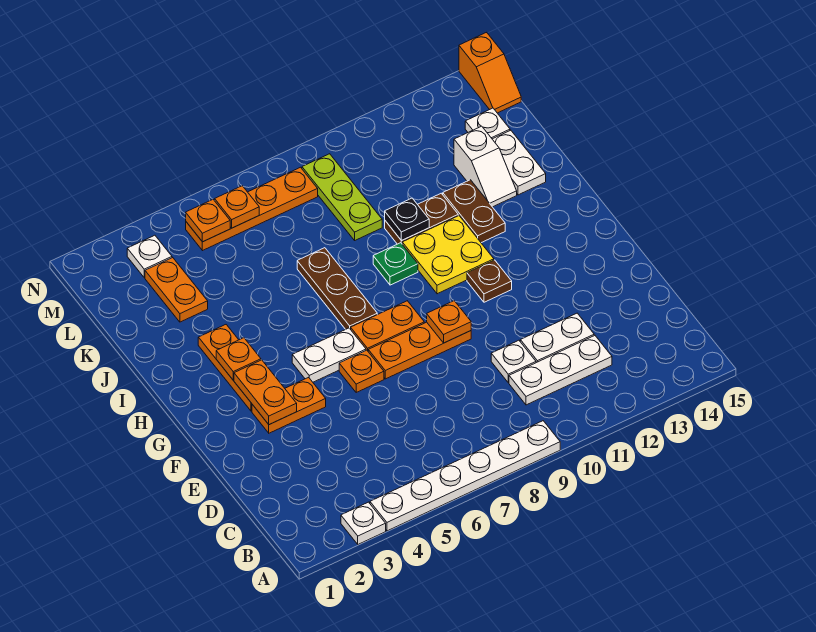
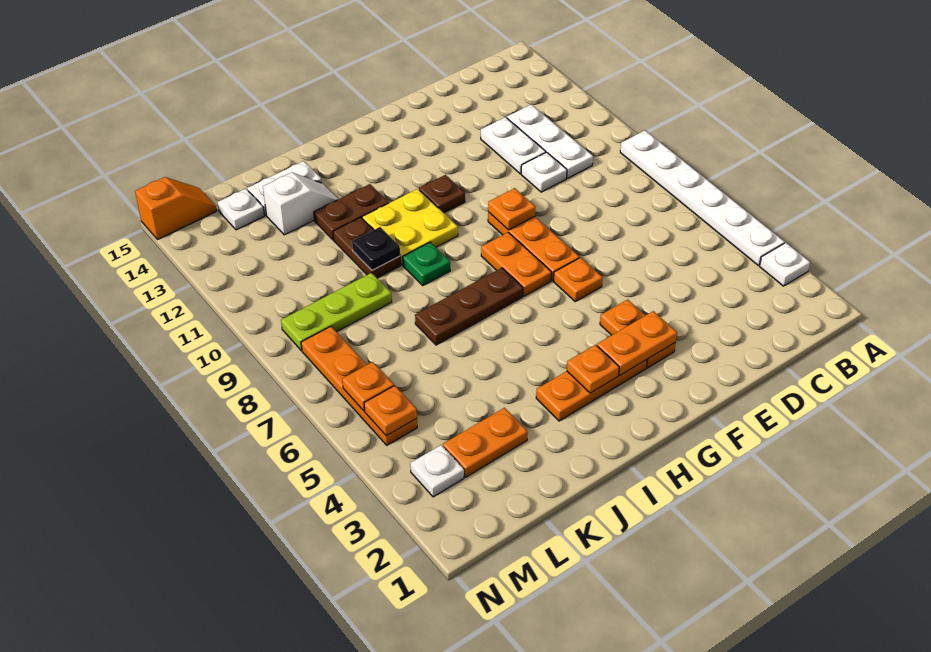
white 1x2 plate [292,328,366,382] -> none

